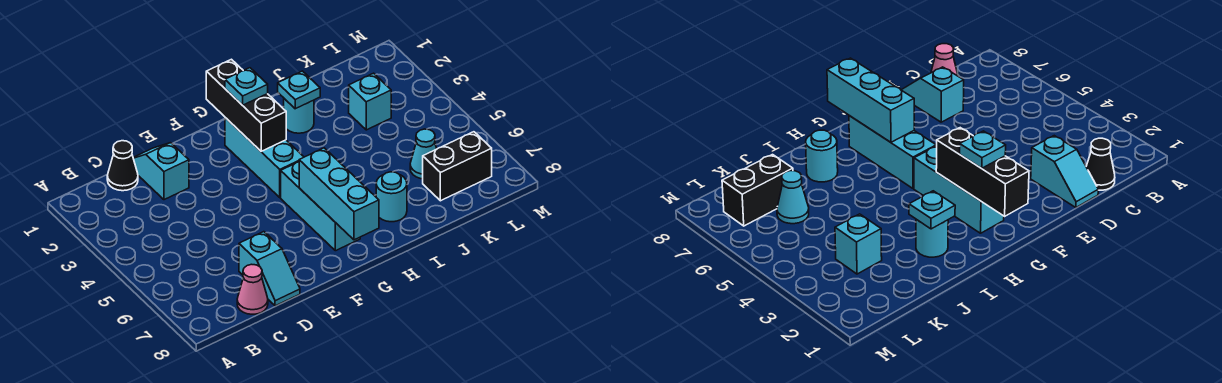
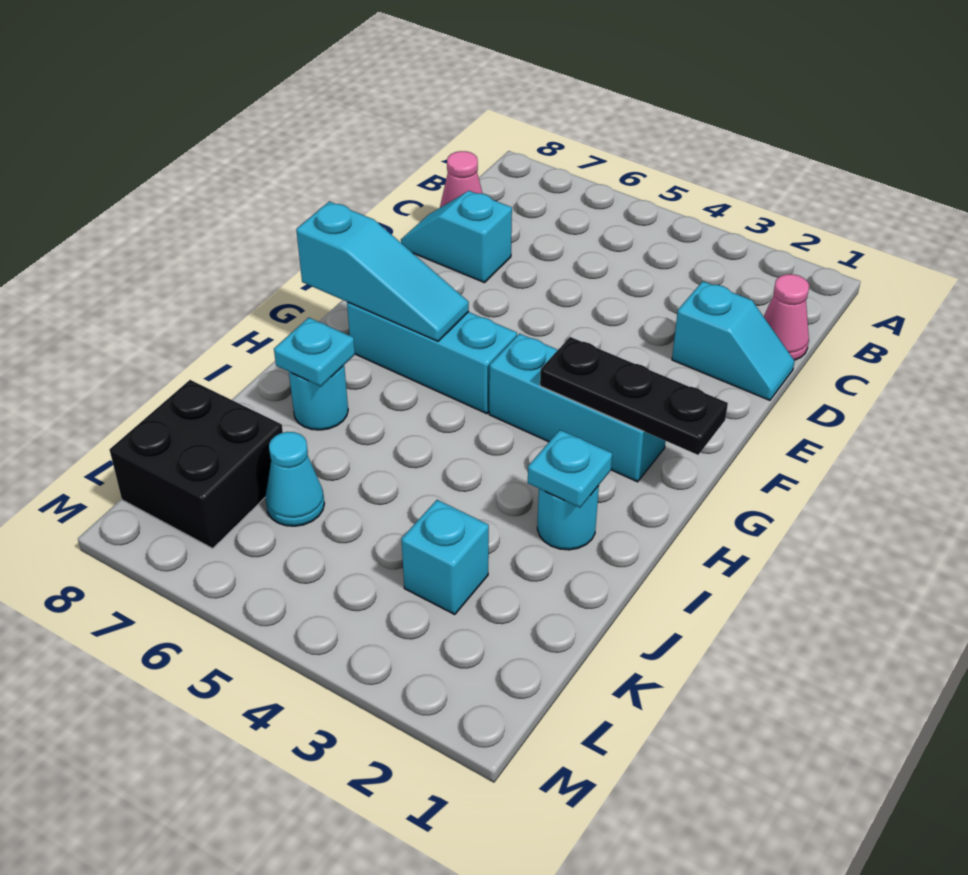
black 1x1 cone [107,141,138,191] -> pink 1x1 cone [764,274,809,360]
black 1x3 brick [206,59,286,151] -> black 1x3 plate [540,337,728,455]
cyan 1x1 plate [225,68,268,105] -> cyan 1x1 plate moved to [274,318,355,386]
cyan 1x3 brick [299,148,379,240] -> cyan 1x3 slope [296,202,469,341]
black 1x2 brick [423,132,492,201] -> black 2x2 brick [110,380,283,548]

